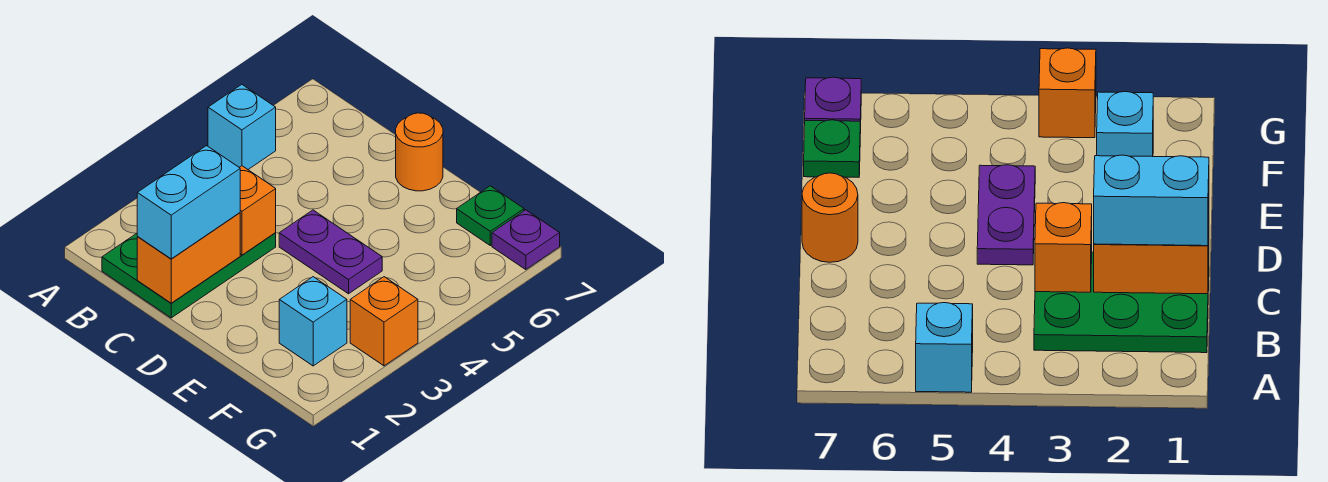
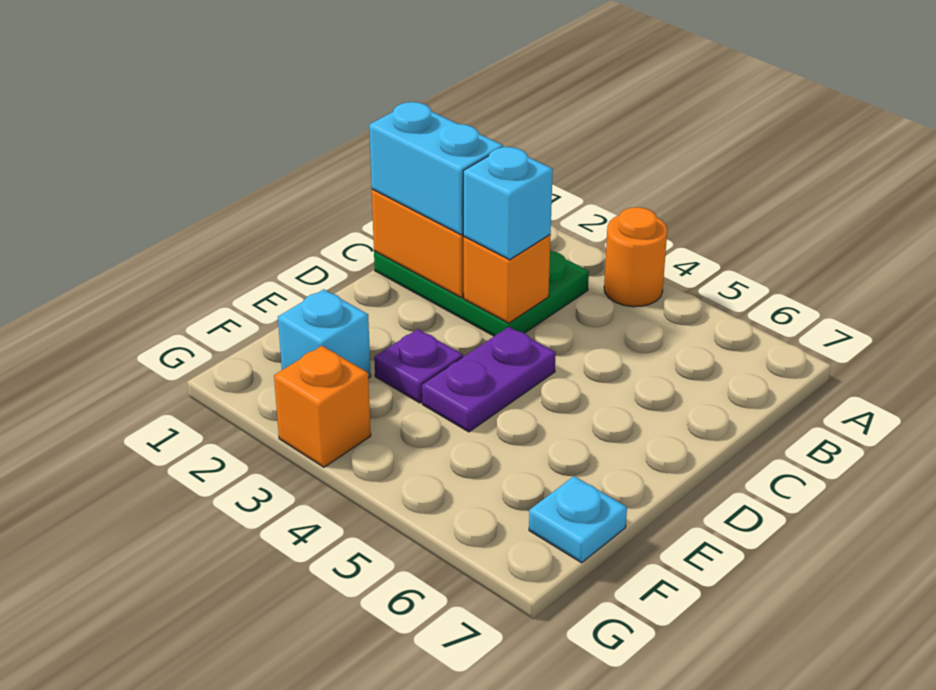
cyan 1x1 brick [208,85,276,169] -> cyan 1x1 brick moved to [463,146,553,260]
orange 1x1 round brick [396,113,443,191] -> orange 1x1 round brick moved to [604,207,667,307]
green 1x1 plate [457,186,524,245] -> cyan 1x1 plate [529,476,627,563]
purple 1x1 plate [492,210,560,270] -> purple 1x1 plate moved to [374,329,463,403]

